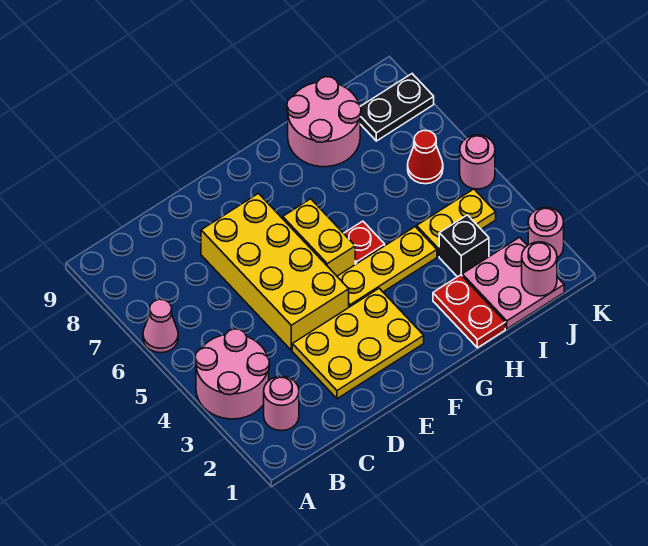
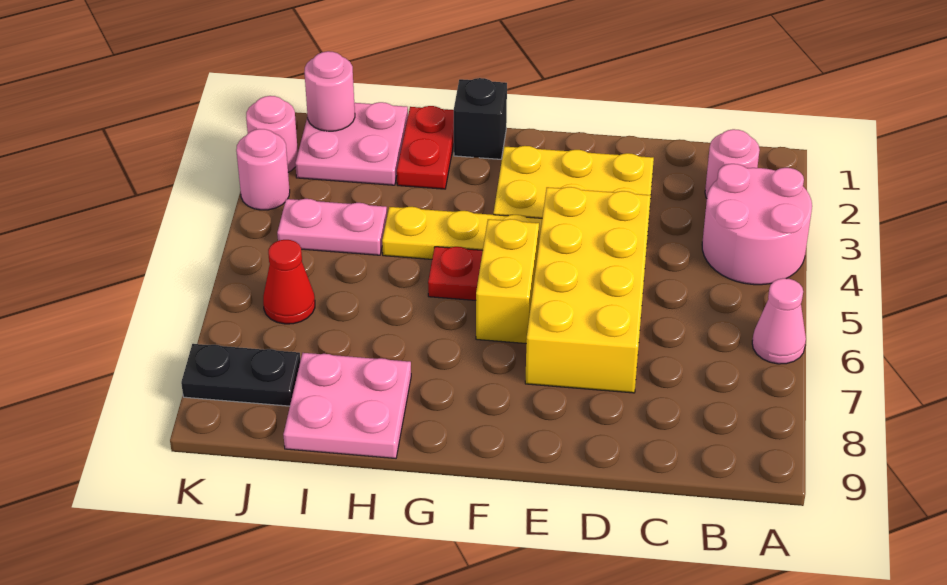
pink 2x2 round brick [287,77,361,167] -> pink 2x2 plate [283,353,411,458]
black 1x1 brick [439,215,489,277] -> black 1x1 brick moved to [454,78,507,159]
yellow 1x2 plate [417,189,496,256] -> pink 1x2 plate [277,199,387,255]
pink 1x1 round brick [460,135,495,189] -> pink 1x1 round brick moved to [236,129,290,210]

